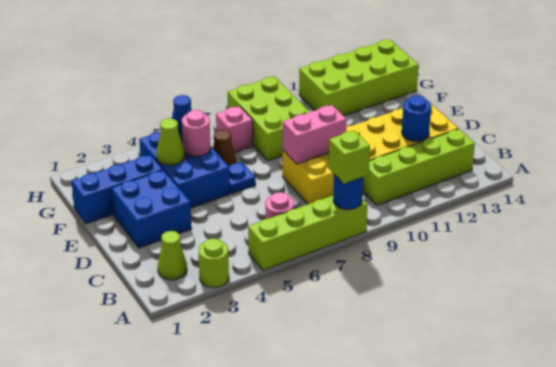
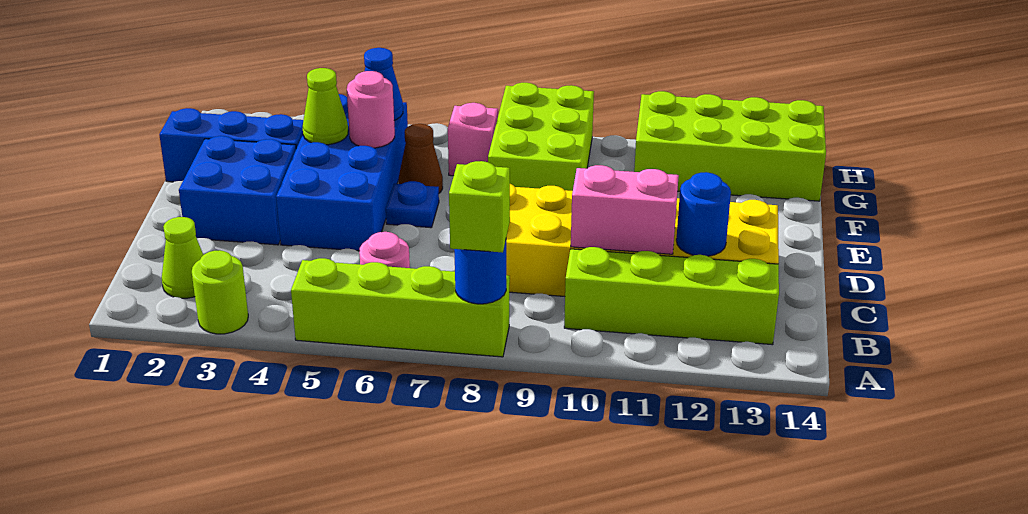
pink 1x2 brick [283,105,347,164] -> pink 1x2 brick moved to [571,165,679,254]
blue 2x3 brick [139,132,230,208] -> blue 2x4 brick [276,94,408,251]

